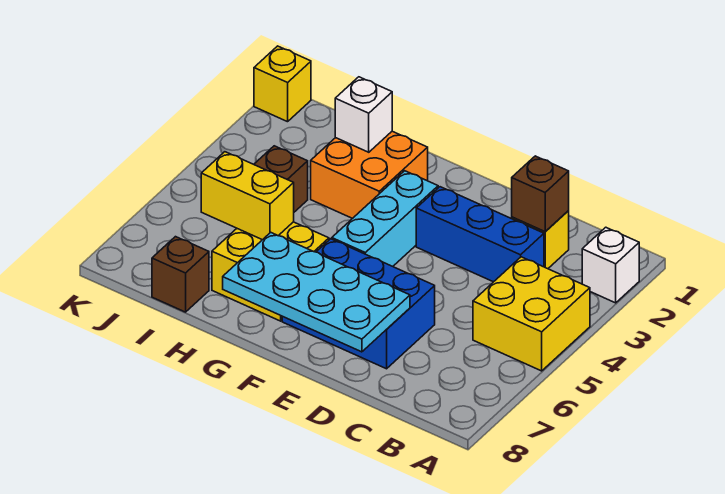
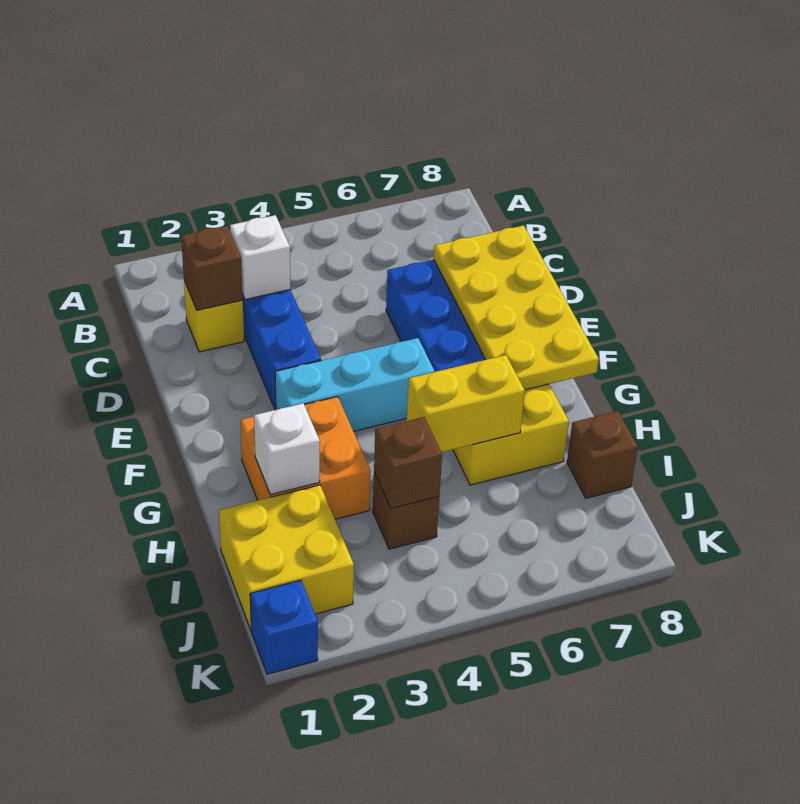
white 1x1 brick [582,227,639,303] -> white 1x1 brick moved to [230,215,290,300]
yellow 2x2 brick [473,257,590,371] -> yellow 2x2 brick moved to [219,485,354,631]
cyan 2x4 plate [223,232,410,352] -> yellow 2x4 plate [434,225,599,390]
yellow 1x2 brick [201,152,294,240] -> yellow 1x2 brick turned to [407,355,525,452]
none -> brown 1x1 brick [374,417,442,509]
yellow 1x1 brick [254,46,311,122] -> blue 1x1 brick [250,580,318,674]

